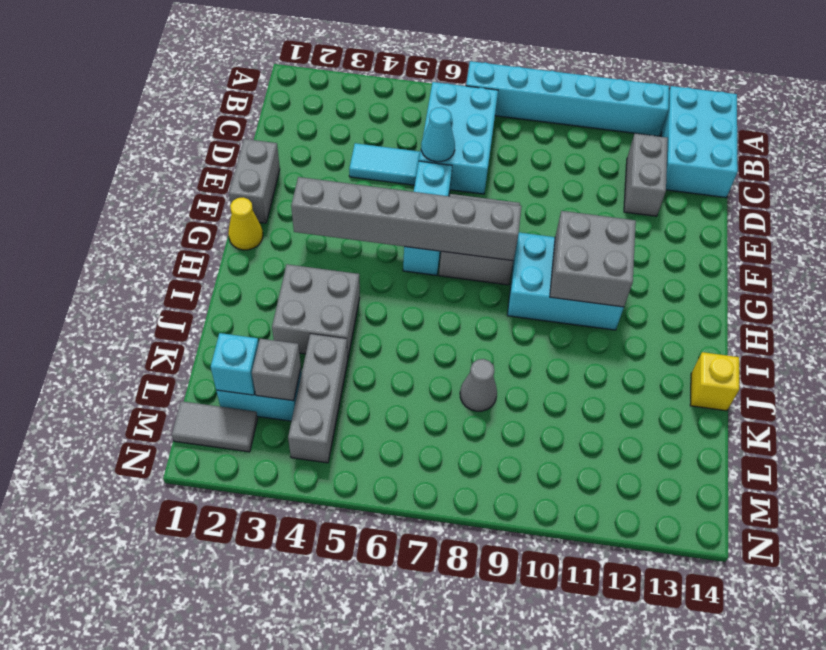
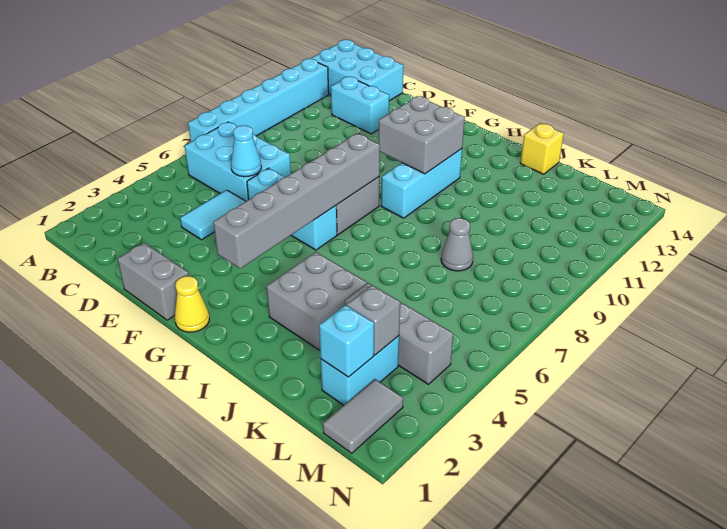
grey 1x2 brick [624,133,668,216] -> cyan 1x2 brick [331,77,389,134]
cyan 2x3 brick [507,233,624,330] -> cyan 1x3 brick [381,149,462,218]

